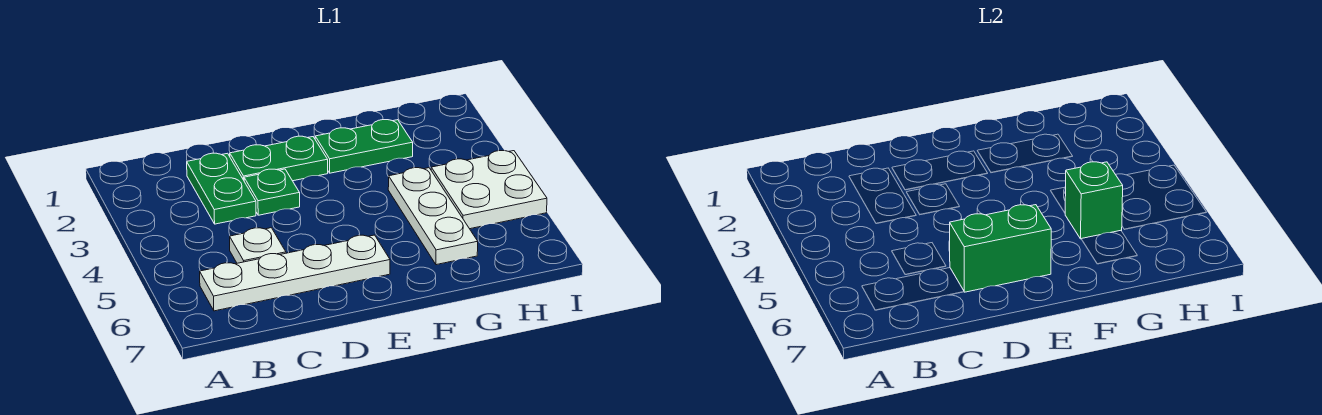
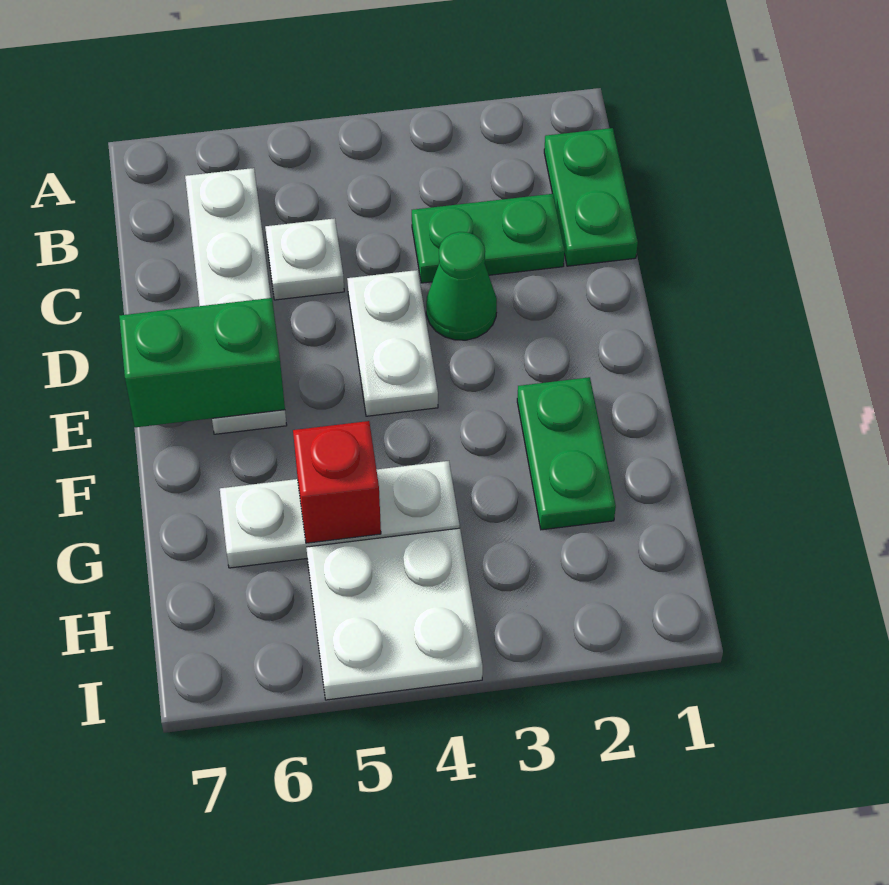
green 1x2 plate [230,136,328,181] -> green 1x2 plate moved to [544,128,638,266]
green 1x1 plate [244,169,300,215] -> green 1x1 cone [426,232,497,340]
none -> white 1x2 plate [347,270,438,416]
green 1x2 brick [950,205,1051,292] -> green 1x2 brick turned to [119,298,285,427]
green 1x1 brick [1065,162,1123,239] -> red 1x1 brick [293,421,381,543]

